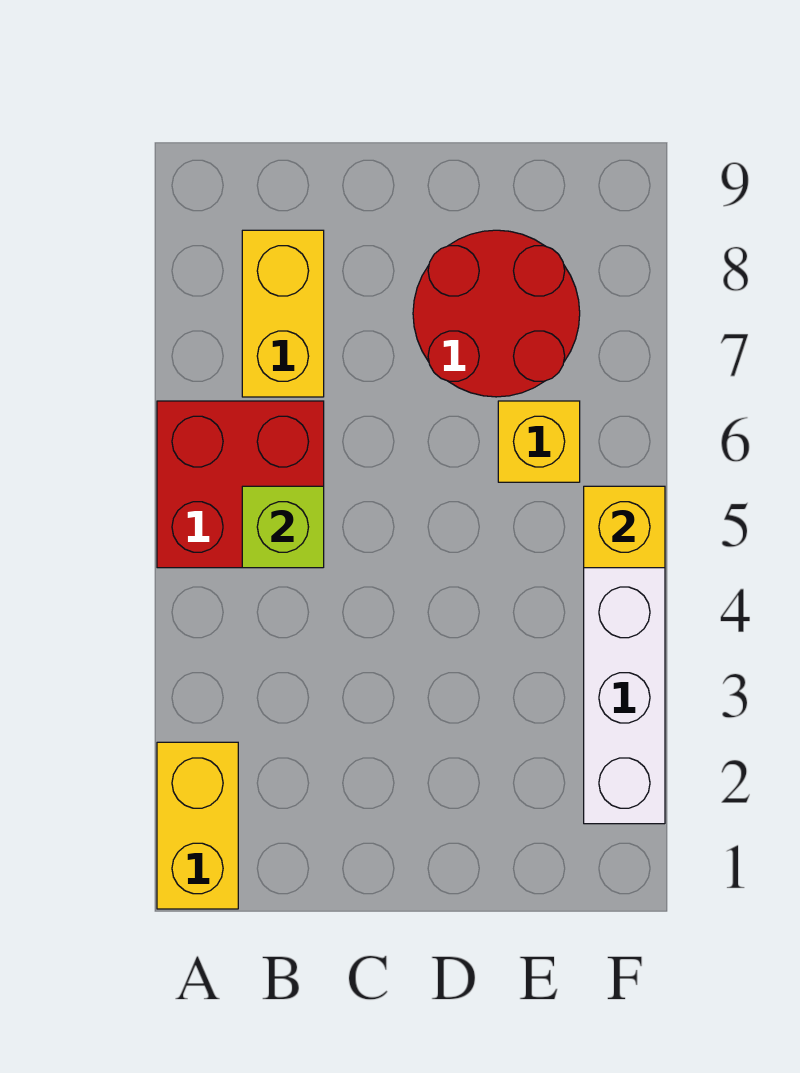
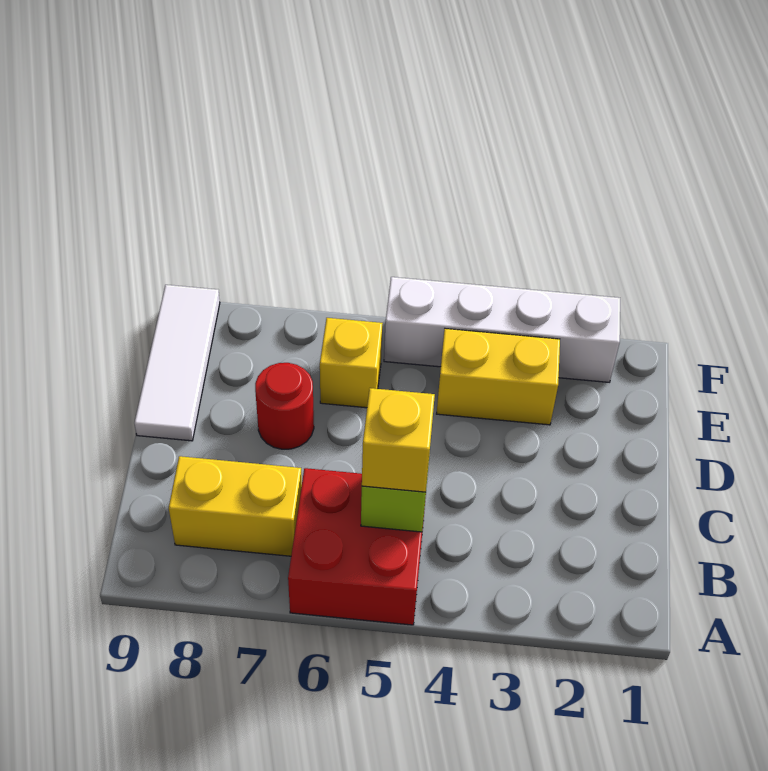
yellow 1x2 brick [157,742,238,909] -> yellow 1x2 brick moved to [437,329,560,425]
red 2x2 round brick [413,230,580,397] -> red 1x1 round brick [255,363,314,449]
none -> white 1x3 tile [134,285,220,441]
yellow 1x1 brick [584,486,665,568] -> yellow 1x1 brick moved to [362,388,435,492]

